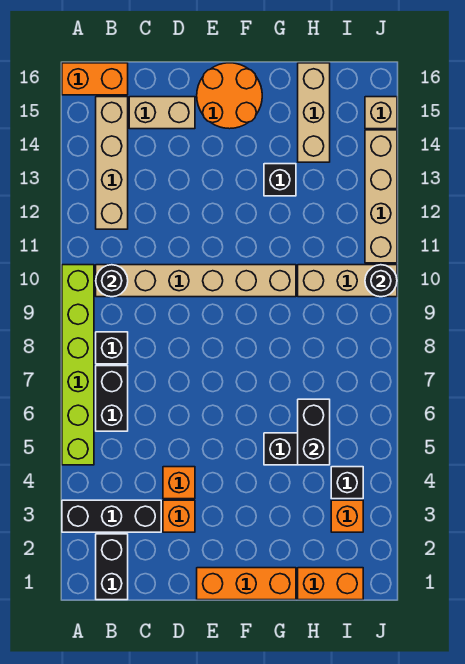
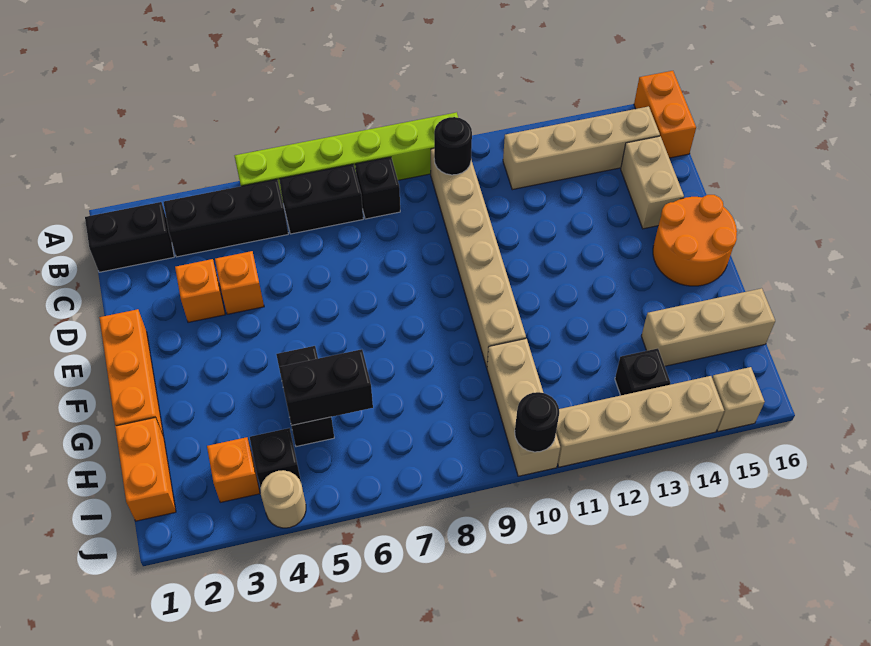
black 1x3 brick [62,500,161,532] -> black 1x3 brick turned to [164,179,288,257]
black 1x1 brick [264,164,296,196] -> black 1x1 brick moved to [615,348,670,396]
none -> tan 1x1 round brick [260,470,306,528]

